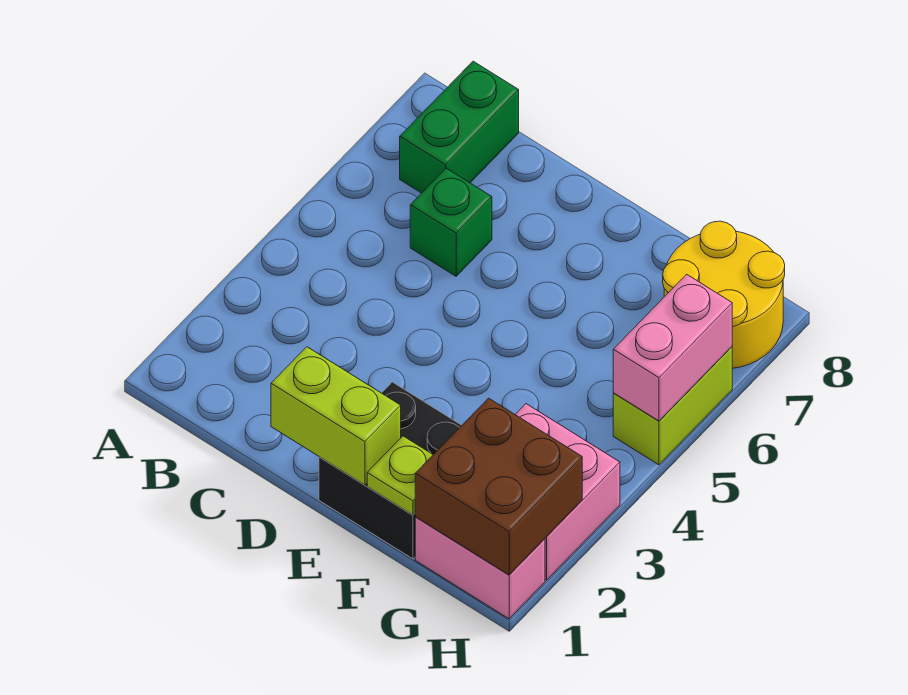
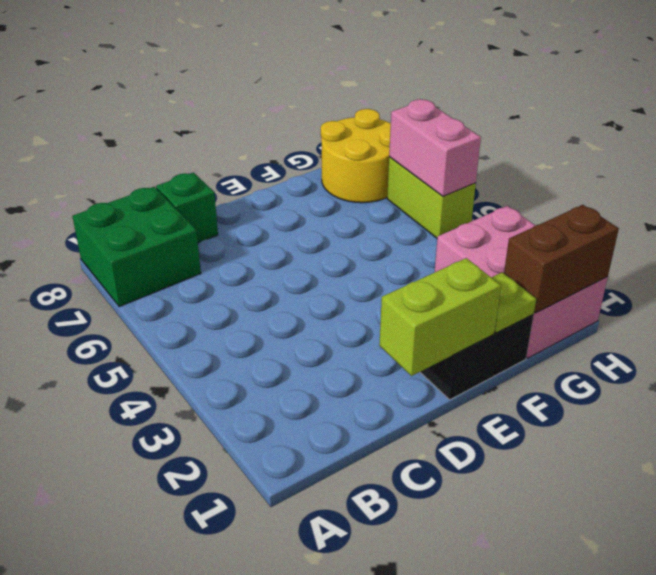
green 1x2 brick [400,61,519,193] -> green 2x2 brick [72,187,201,307]
green 1x1 brick [410,168,492,276] -> green 1x1 brick moved to [156,173,218,243]
brown 2x2 brick [415,398,582,575] -> brown 1x2 brick [504,205,619,313]

